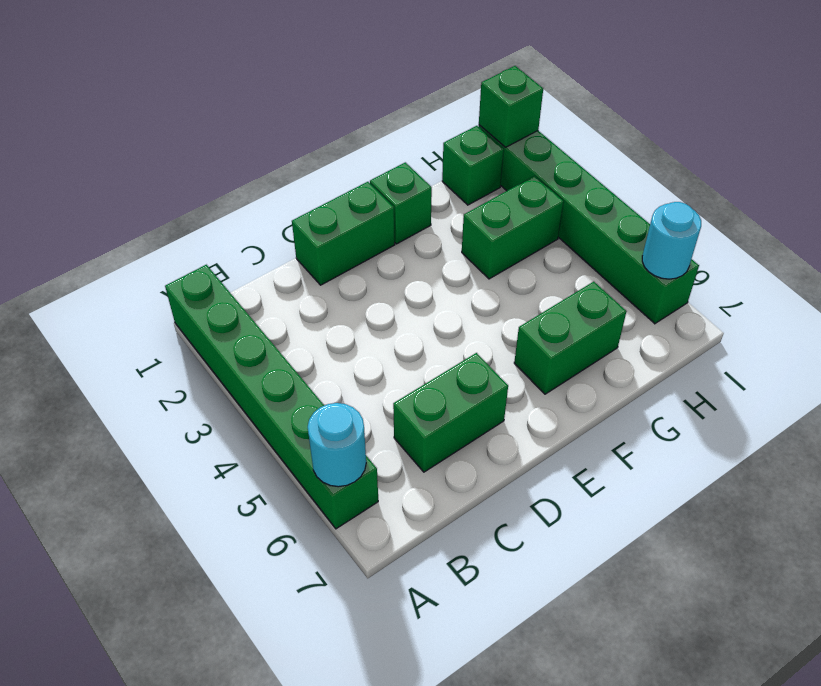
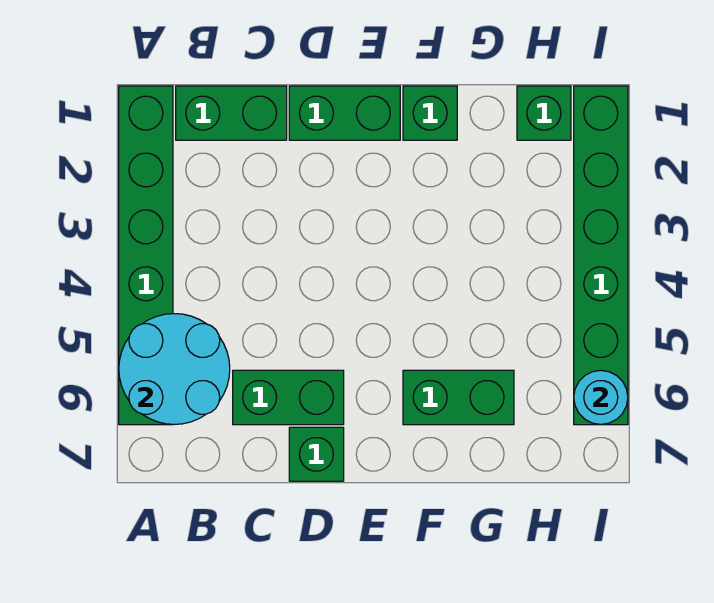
cyan 1x1 round brick [308,403,366,487] -> cyan 2x2 round brick [119,314,230,425]
green 1x2 brick [462,176,564,279] -> green 1x2 brick moved to [176,86,287,140]
green 1x1 brick [479,66,543,147] -> green 1x1 brick moved to [289,427,344,481]

